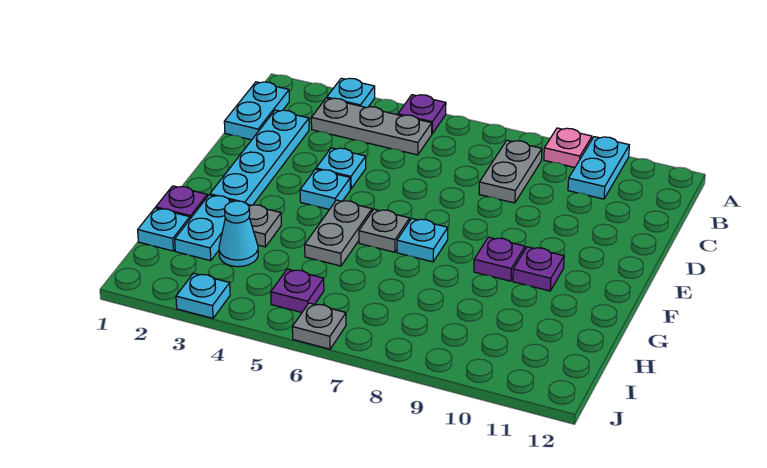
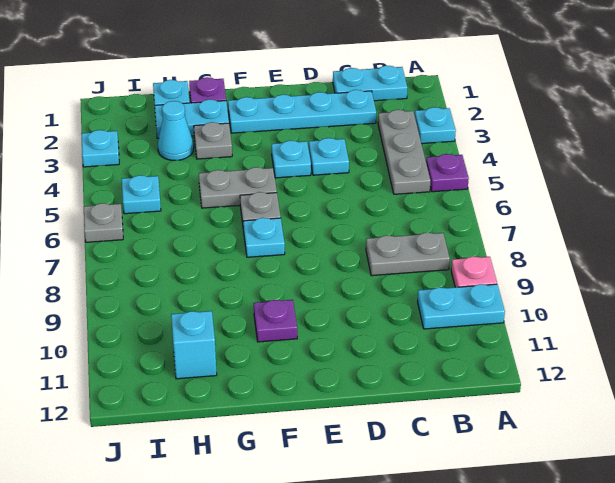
purple 1x1 plate [474,237,525,281] -> none
none -> cyan 1x1 brick [171,311,217,379]
purple 1x1 plate [271,269,324,312] -> cyan 1x1 plate [122,175,161,214]

